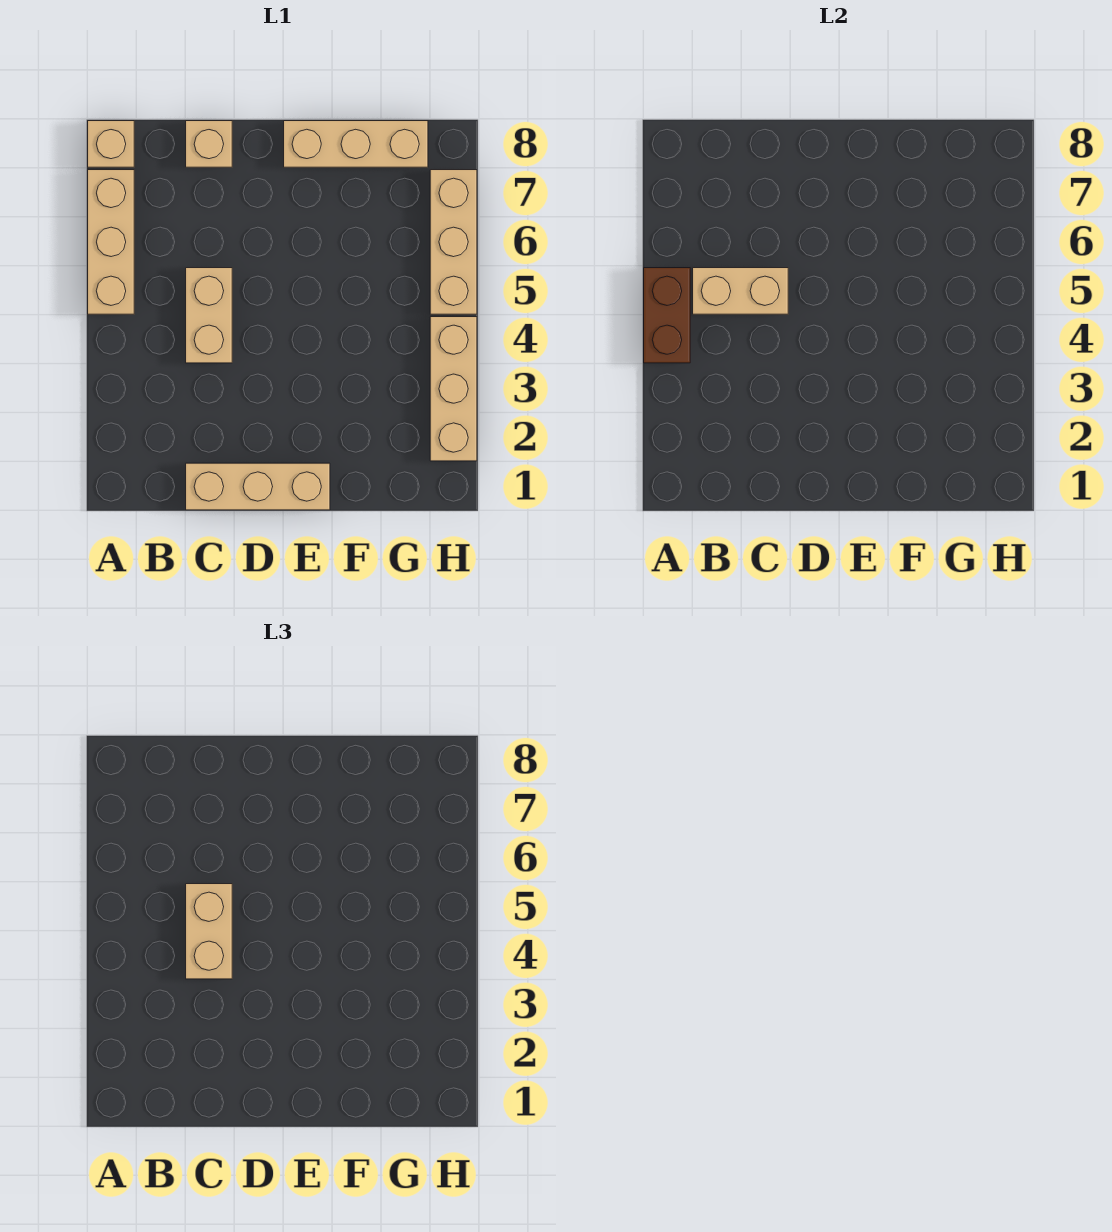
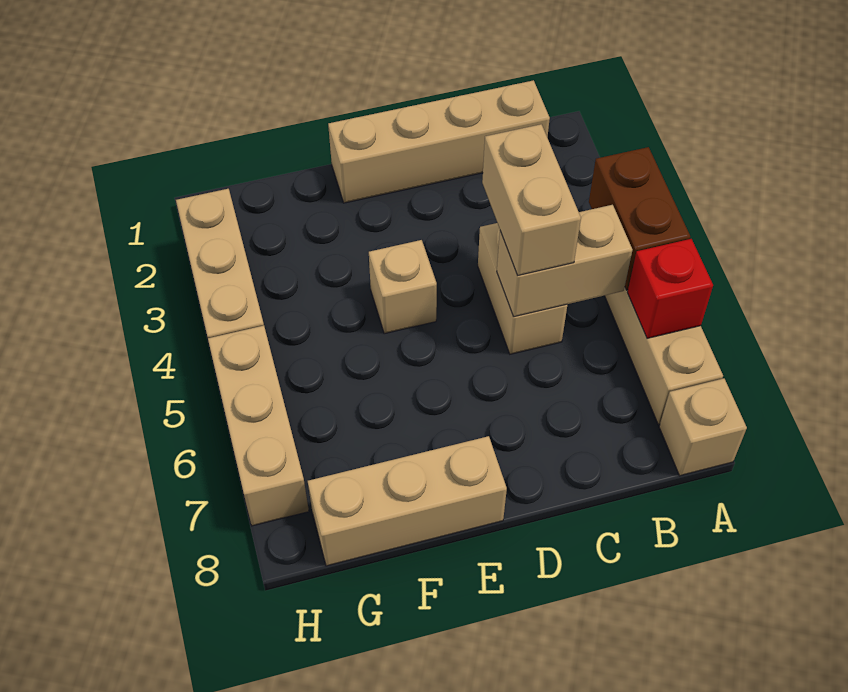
none -> red 1x1 brick [627,239,713,338]
tan 1x3 brick [186,463,330,510] -> tan 1x4 brick [328,80,550,203]
tan 1x1 brick [186,121,232,167] -> tan 1x1 brick moved to [369,240,437,334]

